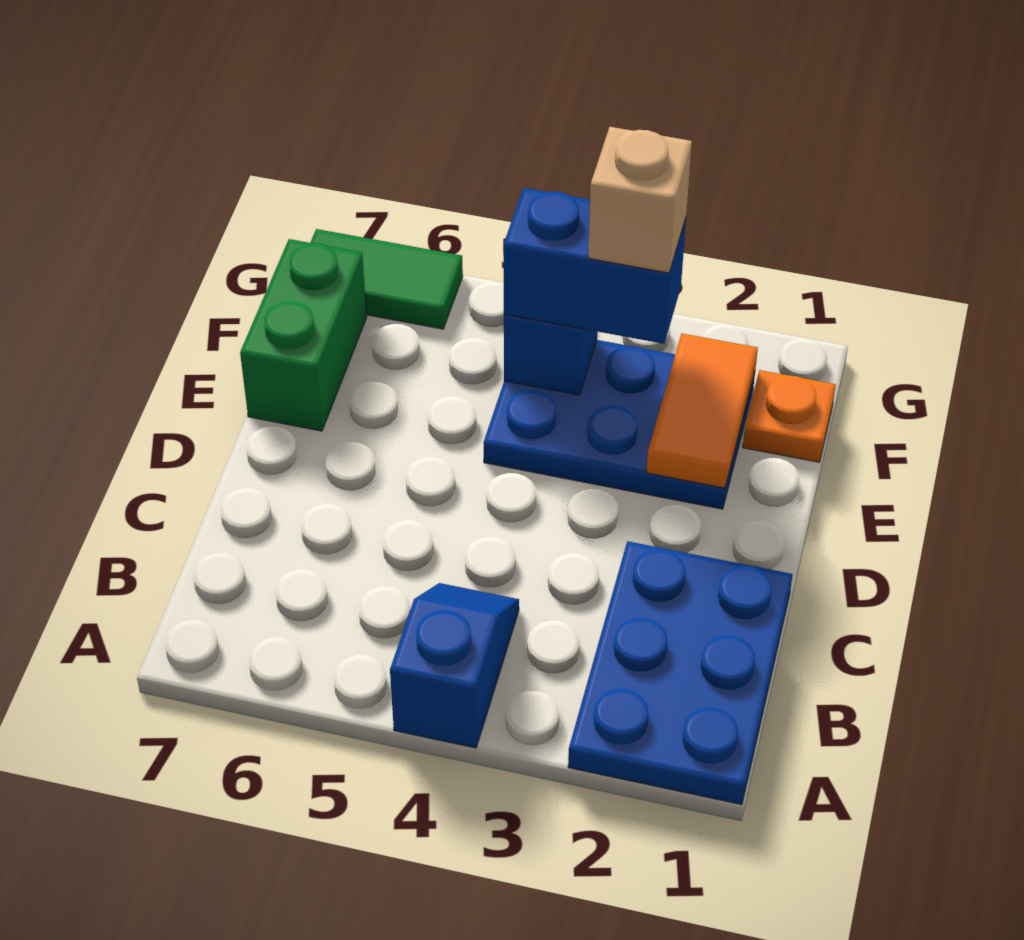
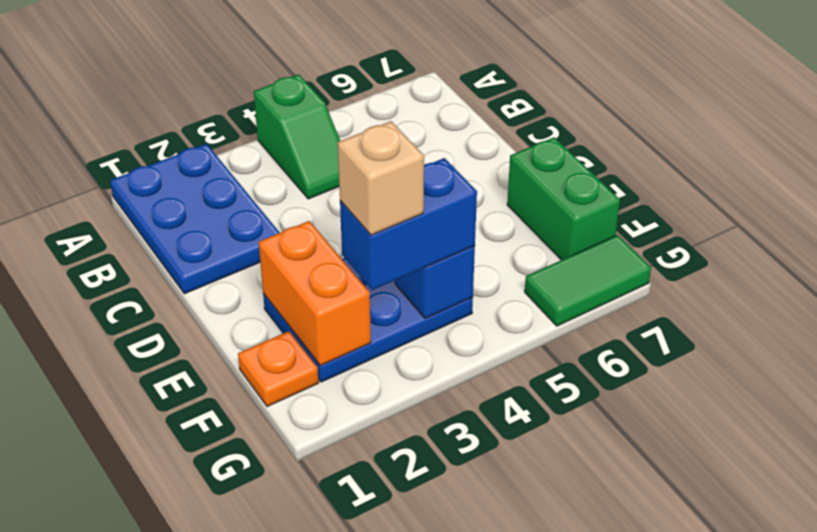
blue 1x2 slope [390,583,519,748] -> green 1x2 slope [254,74,340,199]
orange 1x2 tile [646,334,758,488] -> orange 1x2 brick [259,221,371,365]

